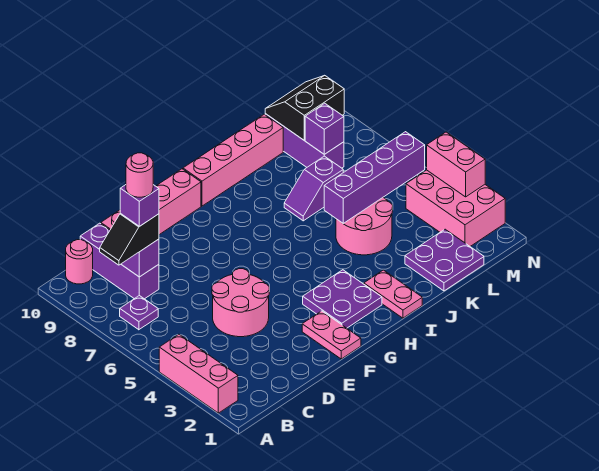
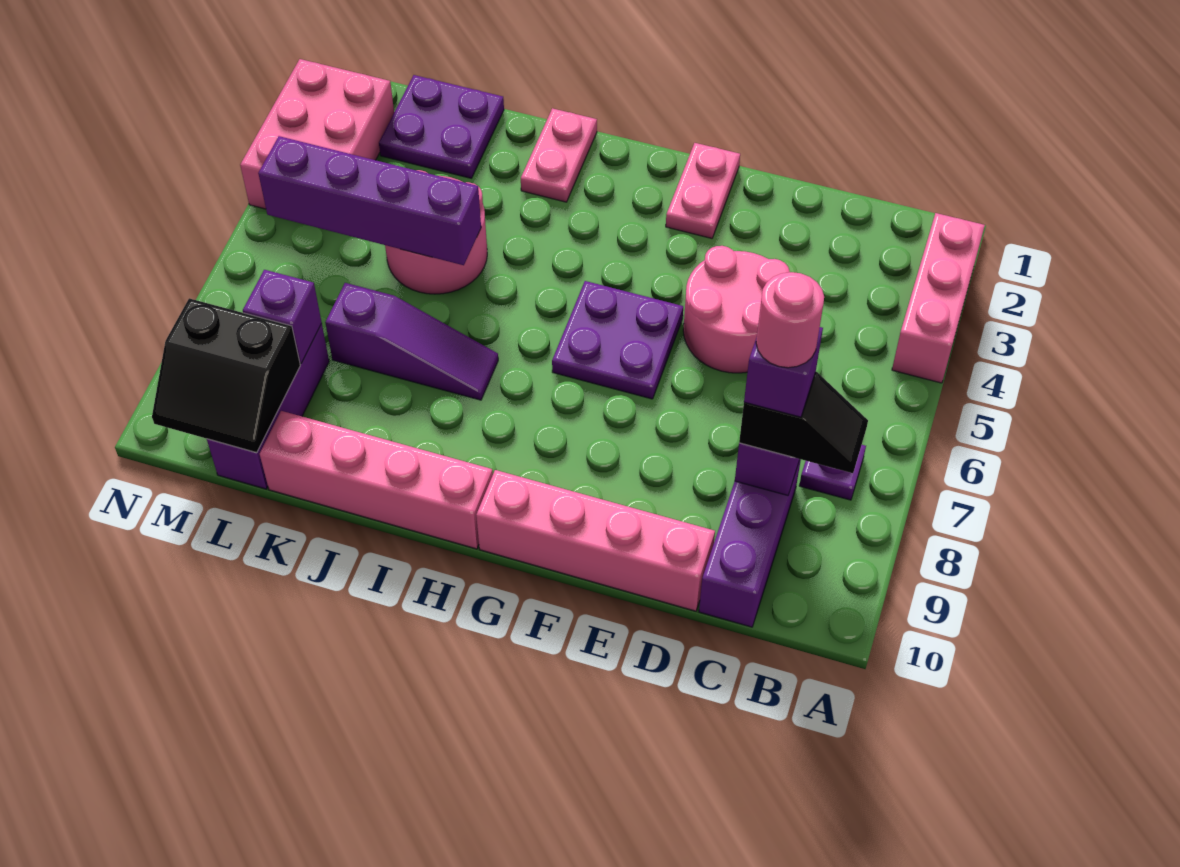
pink 1x1 round brick [66,240,93,284] -> none
purple 2x2 plate [303,270,382,328] -> purple 2x2 plate moved to [552,281,683,399]
purple 1x2 slope [284,156,343,221] -> purple 1x3 slope [325,283,498,400]
pink 1x2 brick [427,132,485,197] -> none

